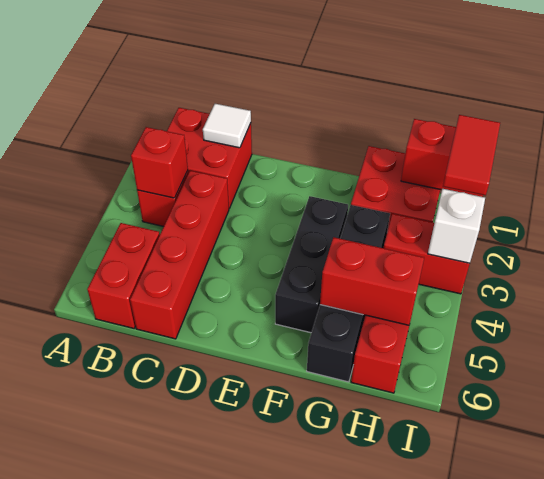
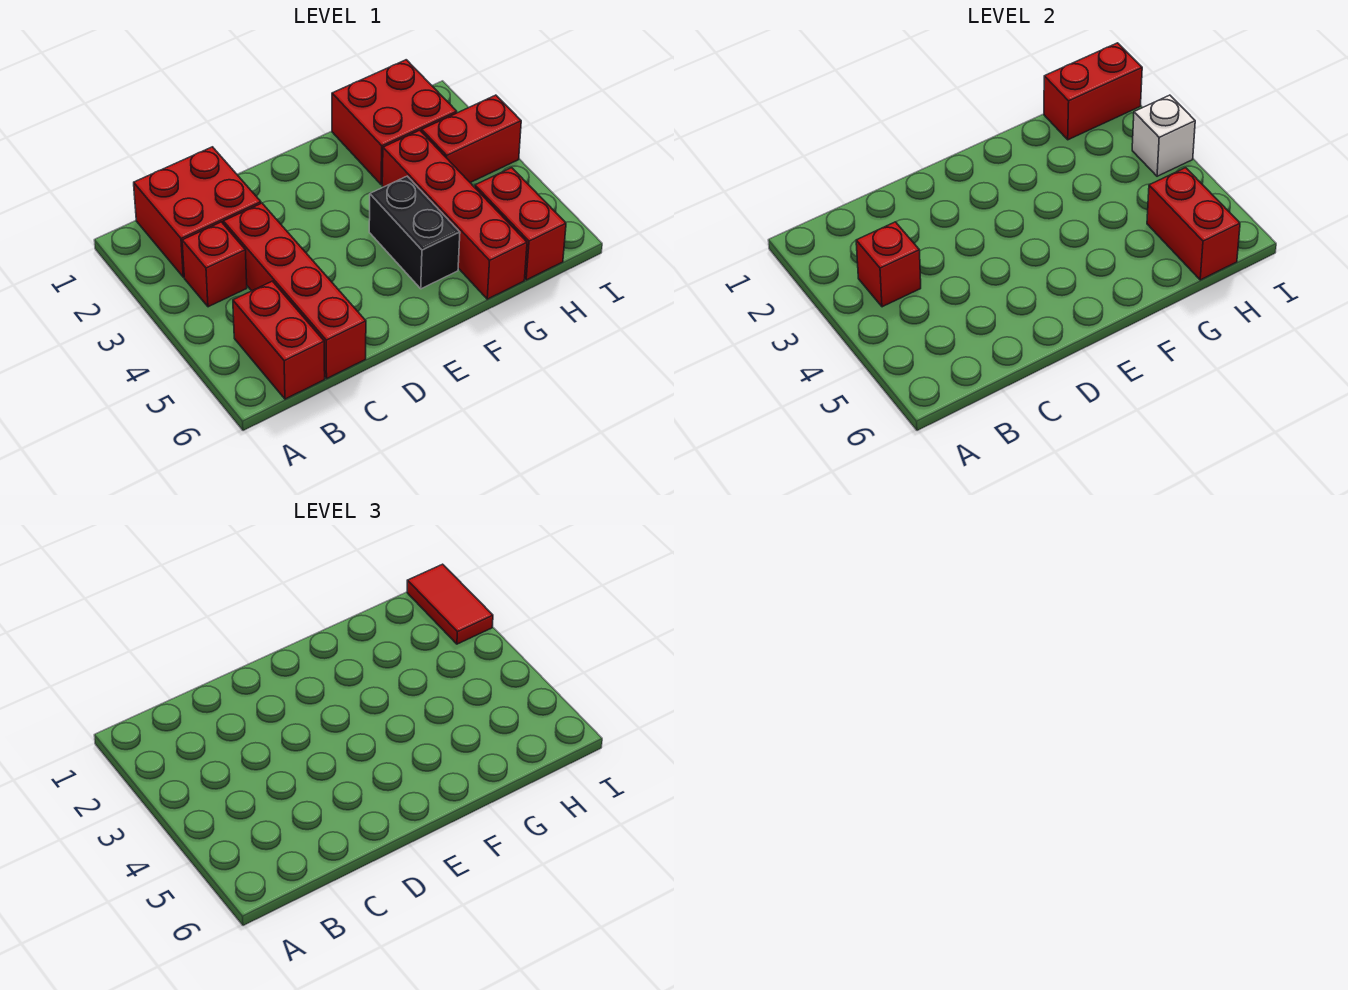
white 1x1 tile [203,104,251,148] -> none
black 1x3 brick [275,196,348,333] -> black 1x2 brick [369,176,460,289]
black 1x4 brick [307,205,390,382] -> red 1x4 brick [382,130,527,299]
red 1x2 brick [320,237,424,325] -> red 1x2 brick turned to [1147,168,1240,280]

